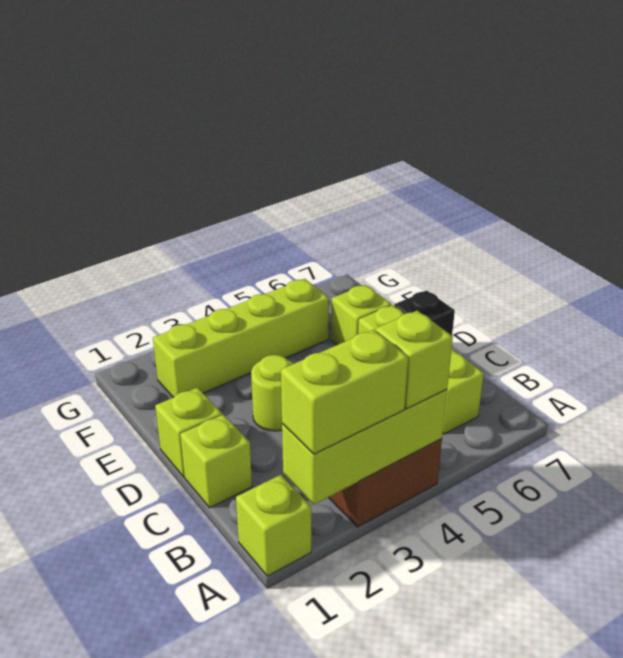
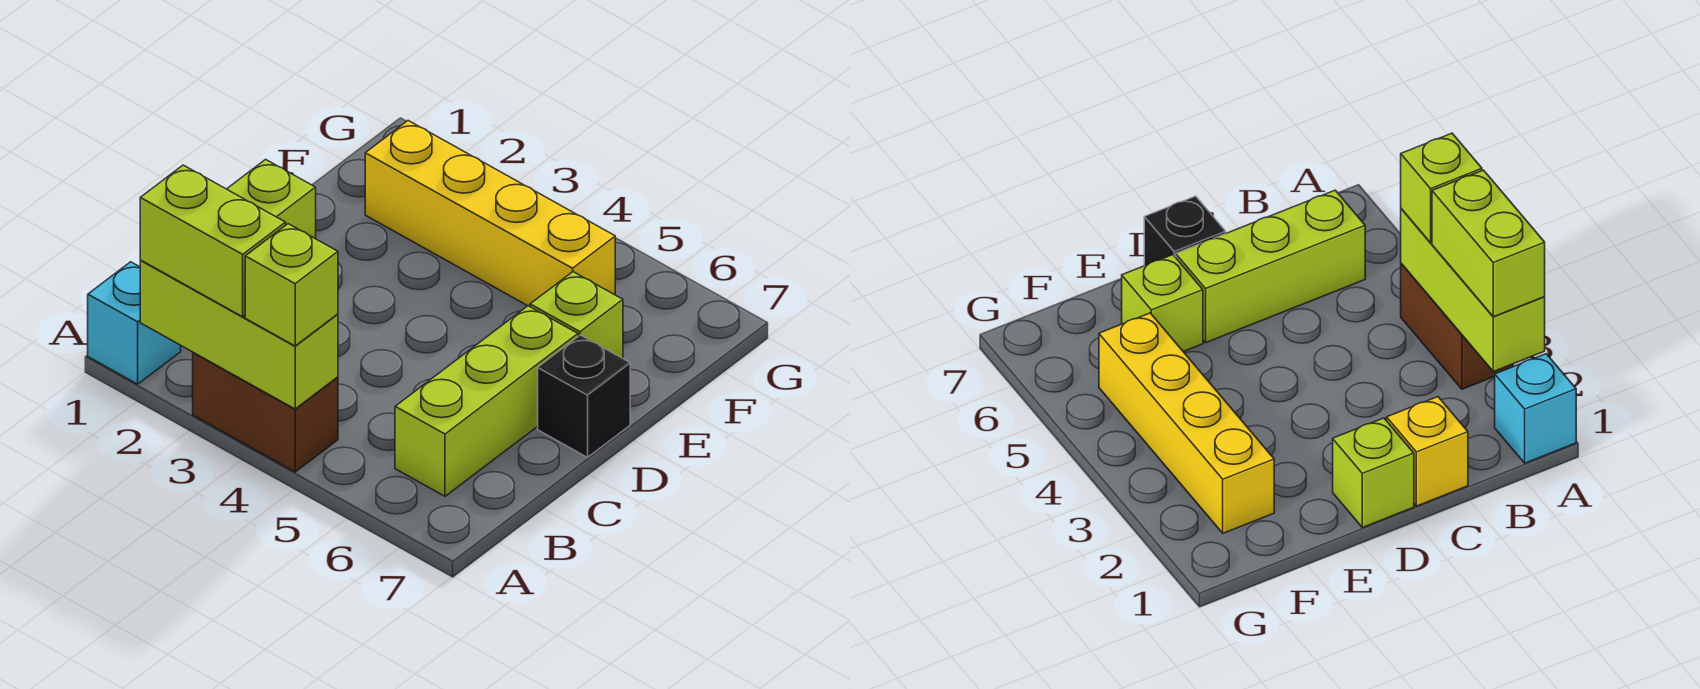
lime 1x1 brick [236,475,311,576] -> cyan 1x1 brick [88,262,181,384]
lime 1x1 brick [180,415,252,508] -> yellow 1x1 brick [1387,397,1468,506]
lime 1x1 round brick [251,355,293,431] -> none
lime 1x4 brick [153,279,329,398] -> yellow 1x4 brick [365,121,615,307]

